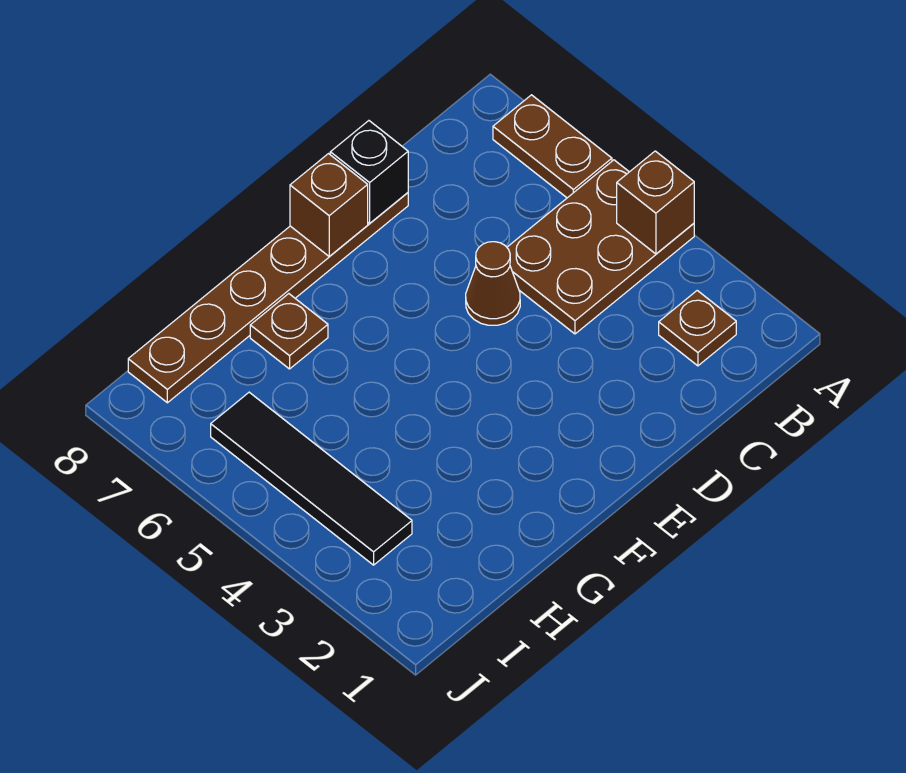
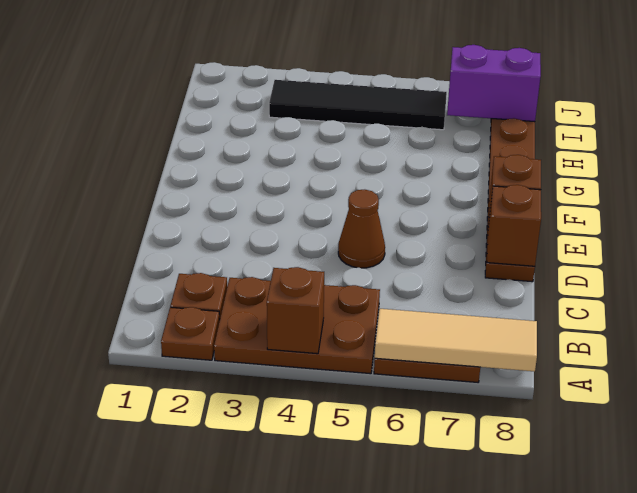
brown 2x3 plate [507,160,694,334] -> brown 2x3 plate turned to [214,277,380,374]
none -> tan 1x3 tile [375,309,537,371]
black 1x1 brick [330,121,408,223] -> brown 1x1 brick [487,185,541,266]
brown 1x1 plate [250,294,328,369] -> brown 1x1 plate moved to [161,307,220,360]
none -> purple 1x2 brick [447,45,541,122]

